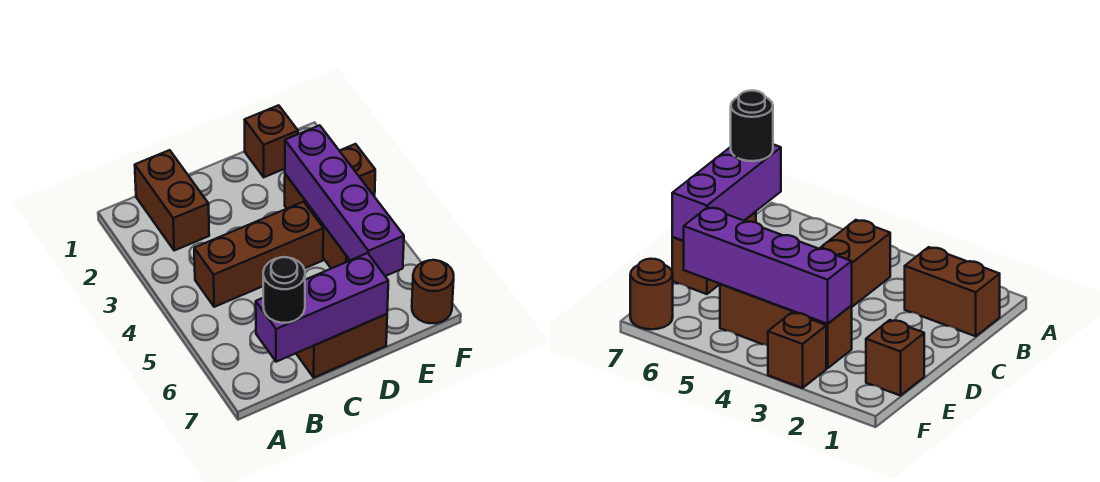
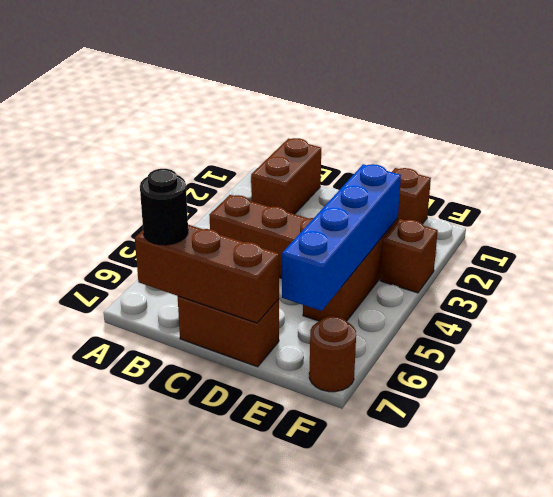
purple 1x3 brick [256,253,388,362] -> brown 1x3 brick [135,225,279,323]
purple 1x4 brick [285,125,404,276] -> blue 1x4 brick [282,164,401,311]

